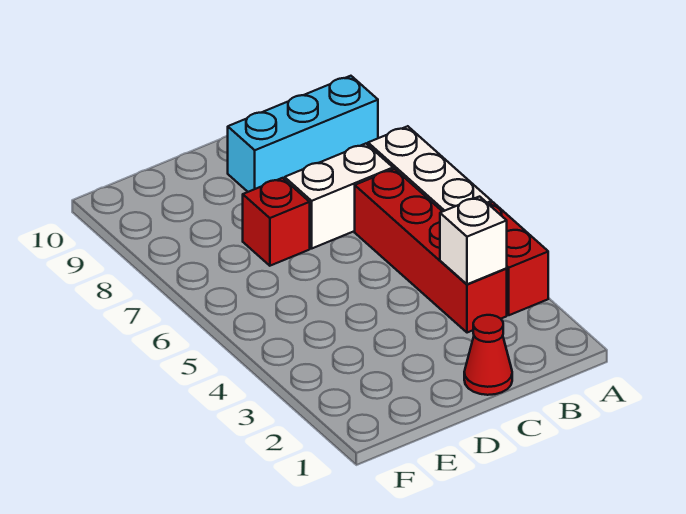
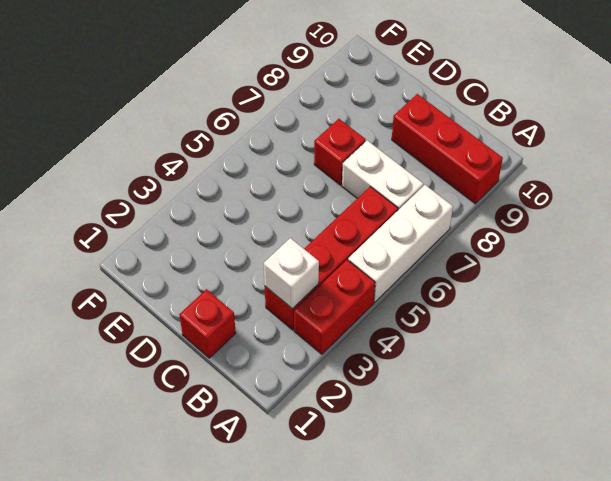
cyan 1x3 brick [228,76,378,192] -> red 1x3 brick [392,94,503,204]
red 1x1 cone [464,315,512,395] -> red 1x1 brick [180,289,236,358]

